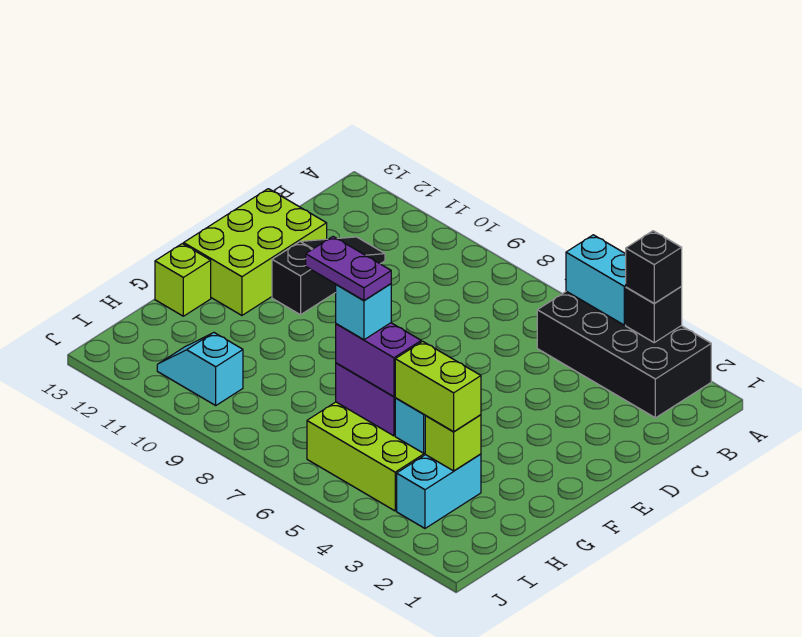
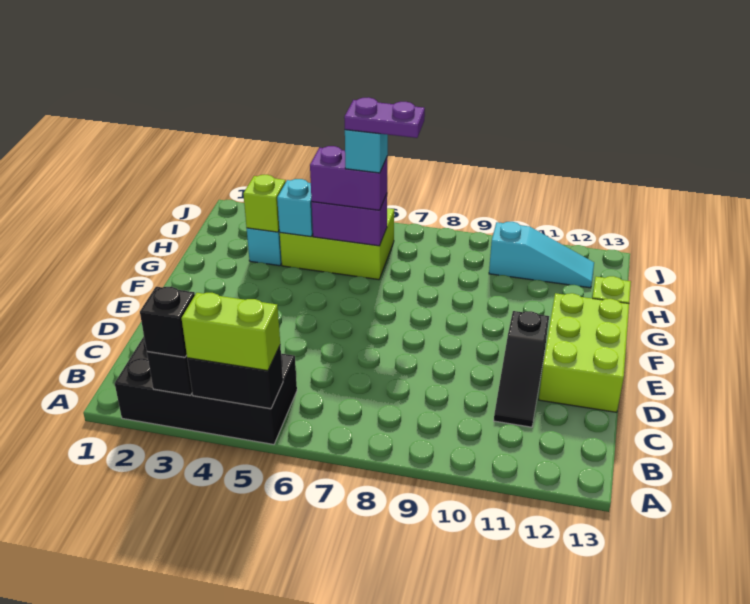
cyan 1x2 brick [566,235,626,325] -> black 1x2 brick [187,346,283,409]
lime 1x2 brick [395,341,481,432] -> lime 1x2 brick moved to [181,293,280,371]
cyan 1x2 slope [157,333,243,405] -> cyan 1x3 slope [489,222,594,288]

